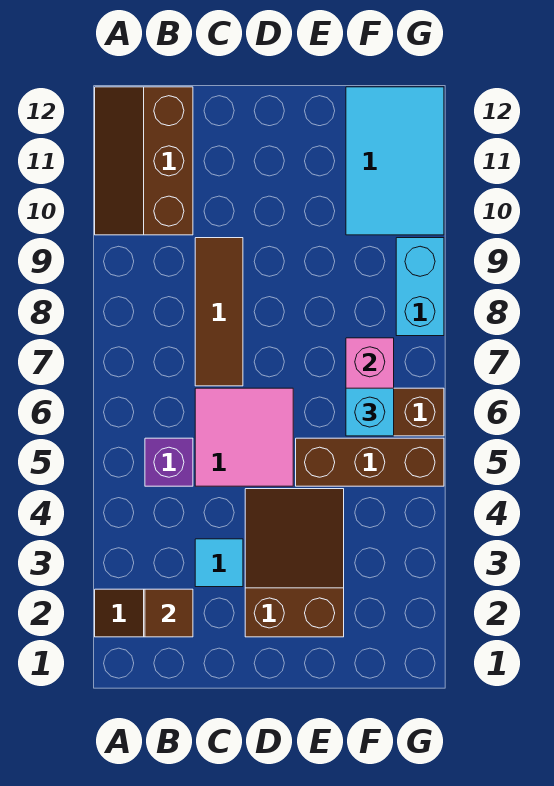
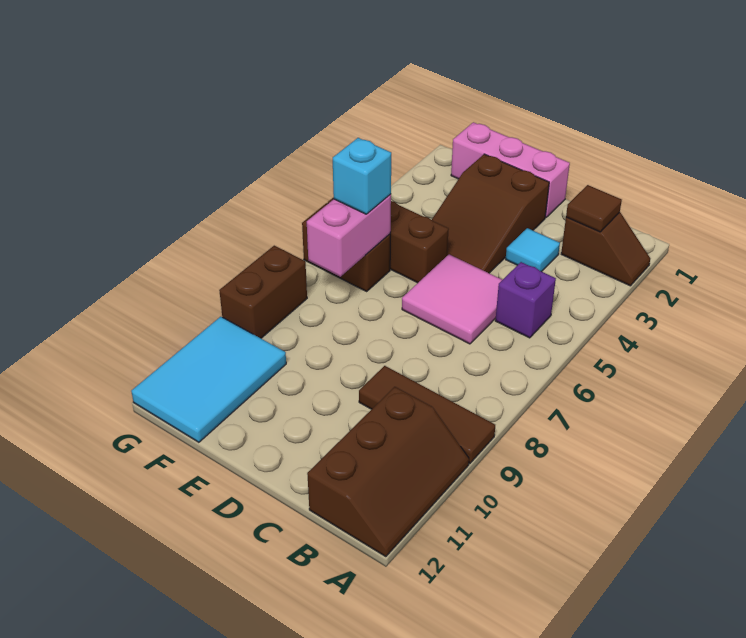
brown 1x3 tile [195,238,243,386] -> brown 1x3 tile turned to [359,366,495,464]
none -> pink 1x3 brick [451,122,570,218]
cyan 1x2 brick [396,238,444,336] -> brown 1x2 brick [219,246,307,338]

